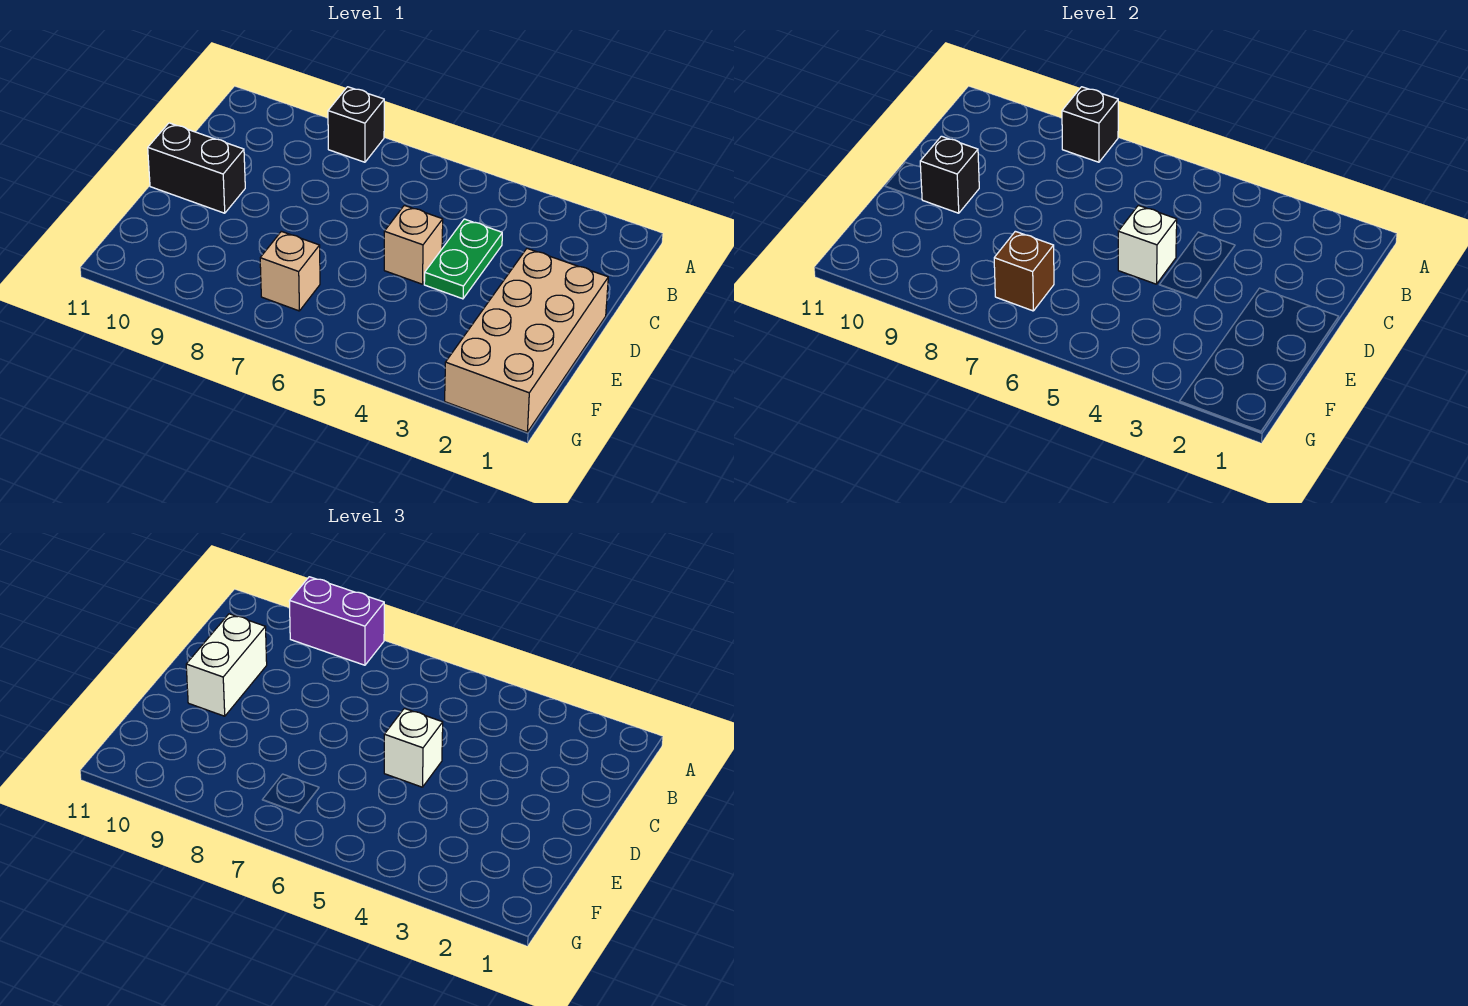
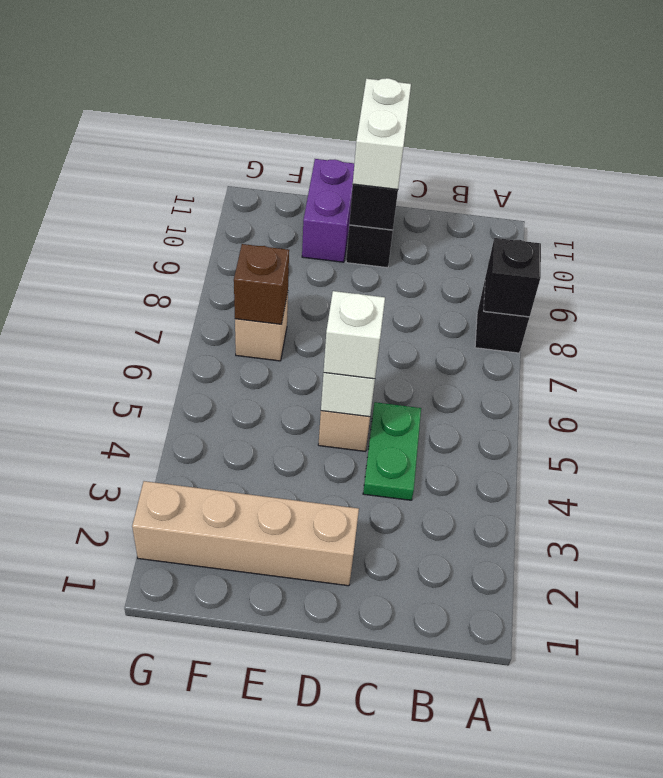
purple 1x2 brick [289,577,384,665] -> purple 1x2 brick moved to [302,159,354,262]
green 1x2 plate [424,219,502,299] -> green 1x2 plate turned to [363,402,421,500]
white 1x2 brick [186,614,267,716] -> white 1x2 brick turned to [353,78,411,189]
tan 2x4 brick [445,249,608,432] -> tan 1x4 brick [132,481,359,586]

